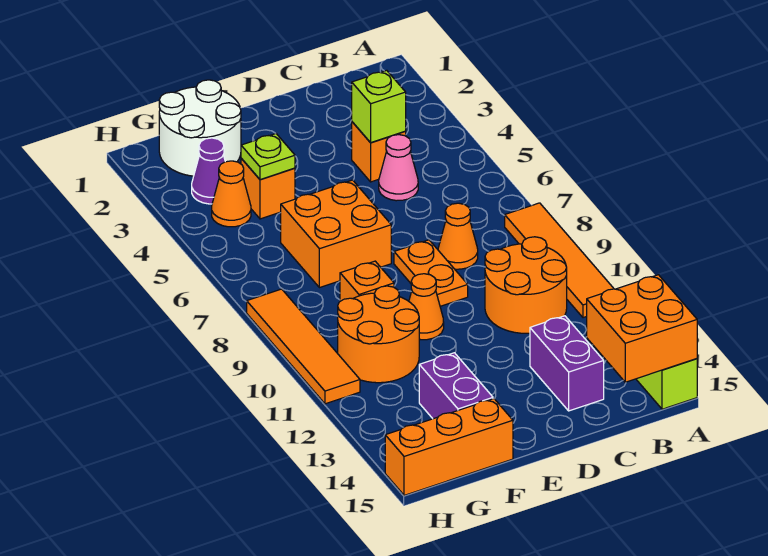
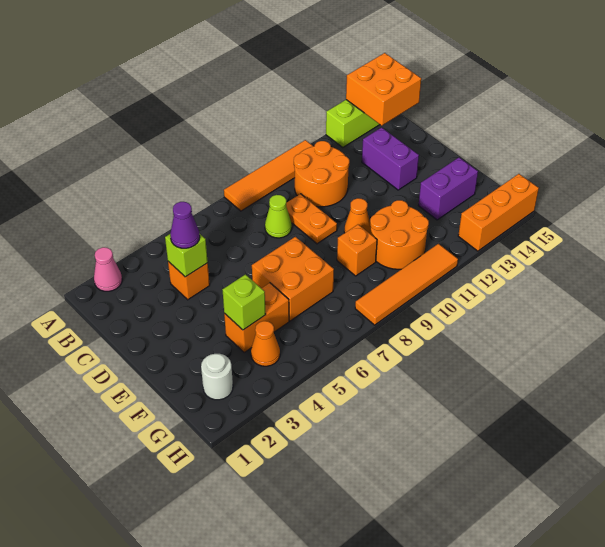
pink 1x1 cone [379,135,418,201] -> pink 1x1 cone moved to [94,247,122,291]
orange 1x1 cone [438,203,478,269] -> lime 1x1 cone [265,195,292,238]
purple 1x2 brick [530,316,604,411] -> purple 1x2 brick turned to [362,127,419,190]
orange 1x2 plate [394,240,468,306] -> orange 1x2 plate turned to [286,194,337,244]
white 2x2 round brick [159,80,241,176] -> white 1x1 round brick [201,354,233,400]
orange 1x1 brick [241,159,295,219] -> orange 1x2 brick [224,283,289,352]
lime 1x1 plate [241,134,295,180] -> lime 1x1 brick [223,274,266,330]
orange 1x3 brick [385,399,513,495] -> orange 1x3 brick turned to [458,174,539,251]
purple 1x1 cone [192,138,225,204] -> purple 1x1 cone moved to [170,202,200,248]

